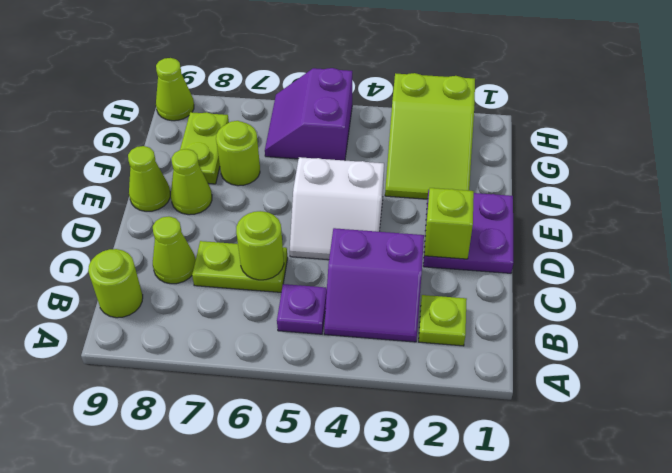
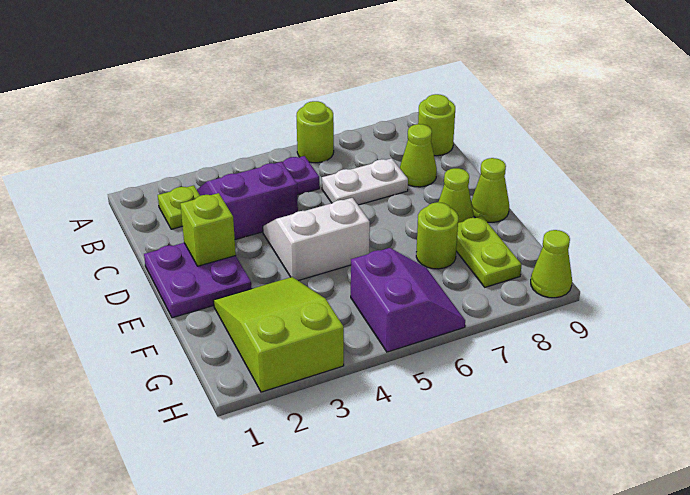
lime 1x2 plate [192,241,288,292] -> white 1x2 plate [322,158,408,205]
lime 1x1 round brick [236,211,284,280] -> lime 1x1 round brick moved to [297,101,334,163]

